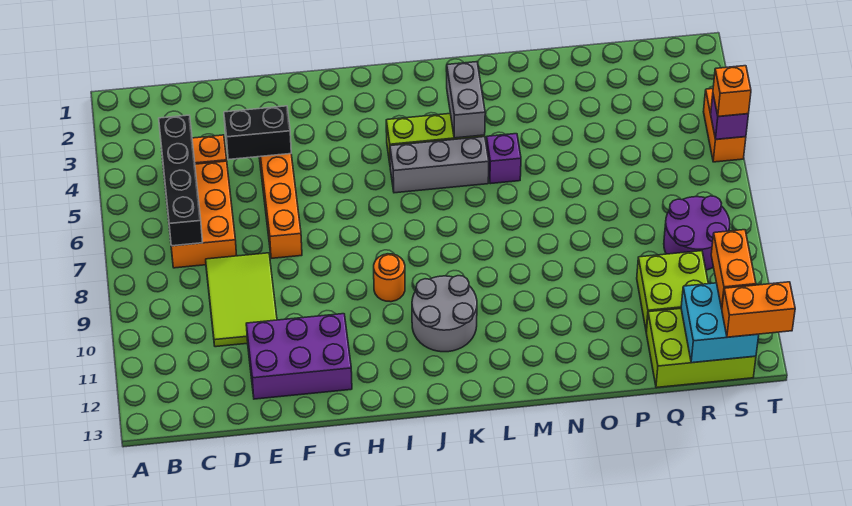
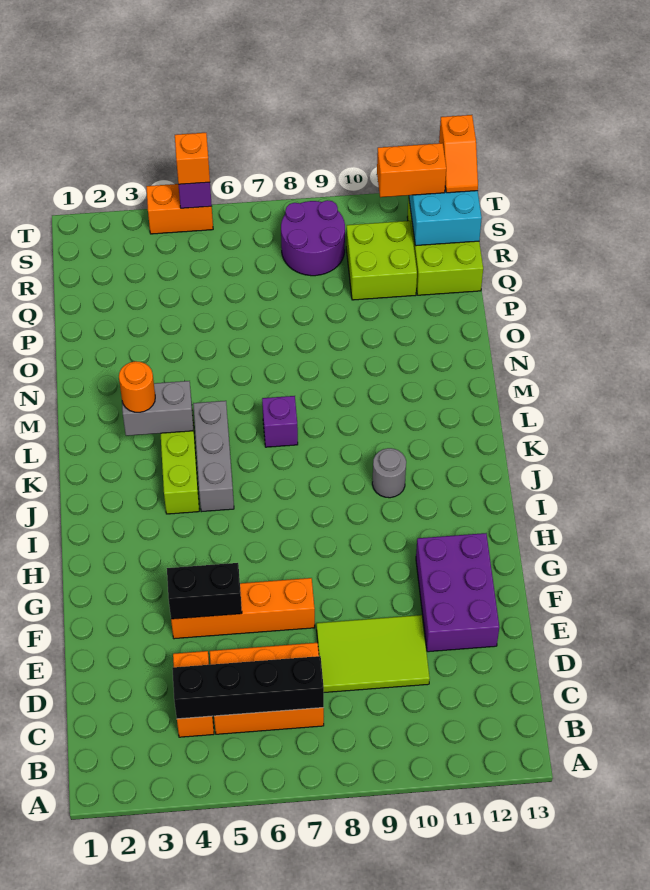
black 1x2 brick [224,106,291,160] -> black 1x2 brick turned to [167,563,242,619]
orange 1x1 round brick [374,254,405,302] -> orange 1x1 round brick moved to [119,361,155,412]
grey 2x2 round brick [412,276,477,352] -> grey 1x1 round brick [372,448,406,498]
purple 1x1 brick [486,134,521,184] -> purple 1x1 brick moved to [262,396,298,447]
orange 1x2 brick [722,282,795,337] -> orange 1x2 slope [439,115,478,193]

